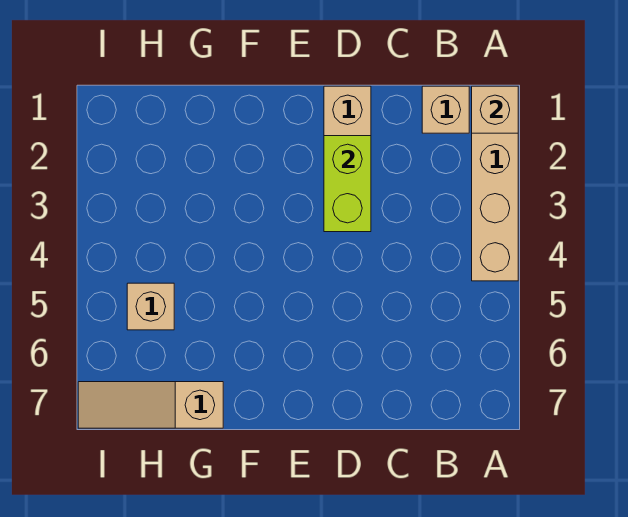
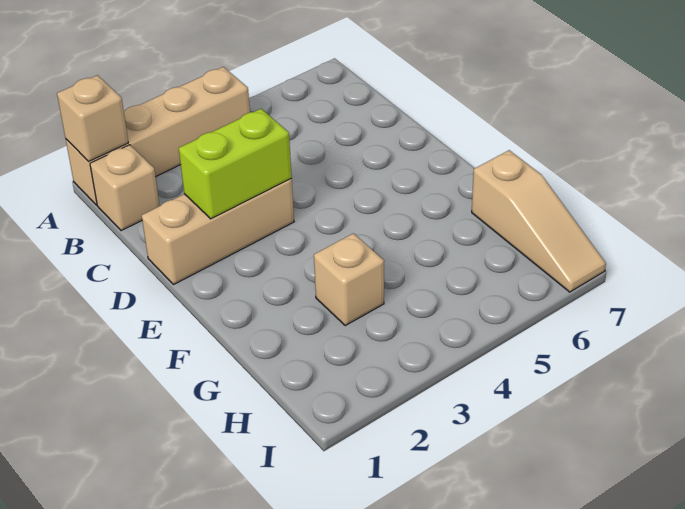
tan 1x1 brick [127,283,174,330] -> tan 1x1 brick moved to [314,233,384,326]

